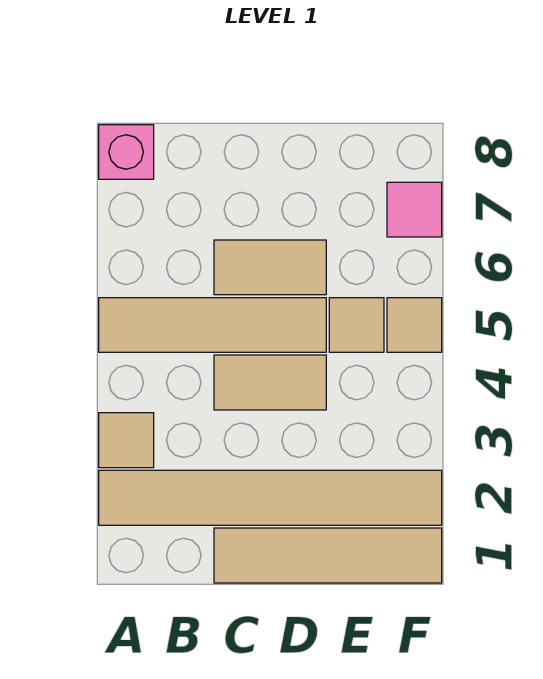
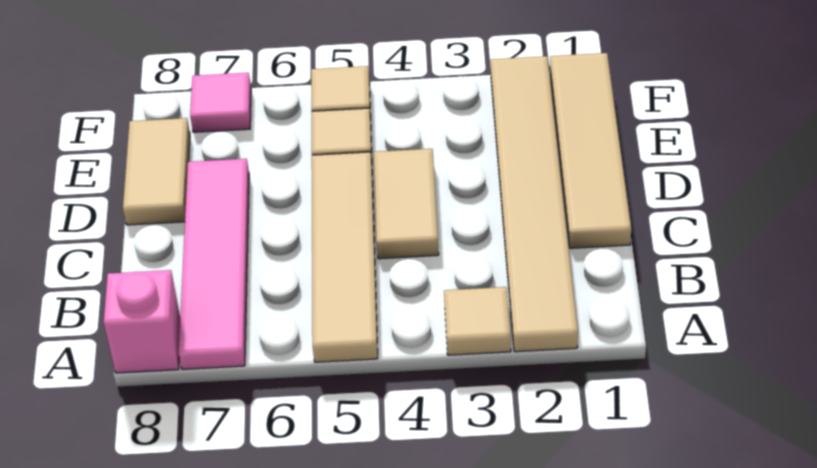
none -> pink 1x4 tile [179,159,249,369]
tan 1x2 tile [214,240,326,295] -> tan 1x2 tile moved to [123,118,190,225]

